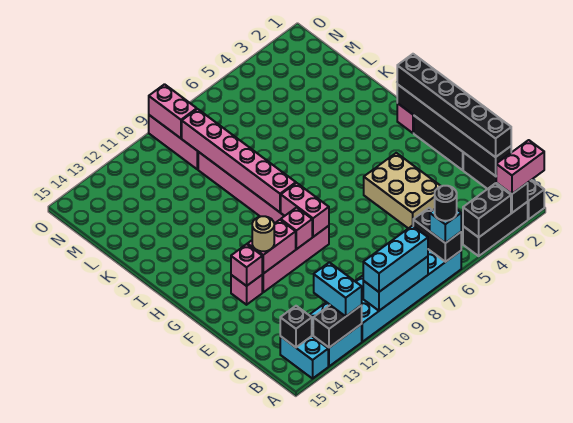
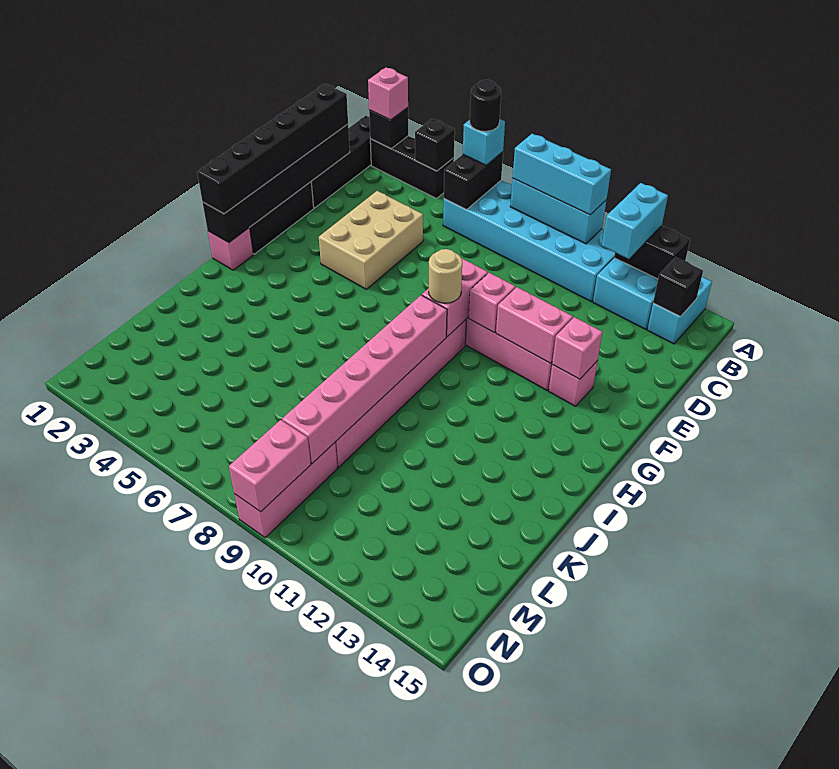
pink 1x2 brick [496,140,544,194] -> pink 1x1 brick [368,67,408,120]
black 1x2 brick [463,183,511,237] -> black 1x1 brick [415,119,455,171]
tan 1x1 round brick [252,216,274,251] -> tan 1x1 round brick moved to [429,249,462,303]

